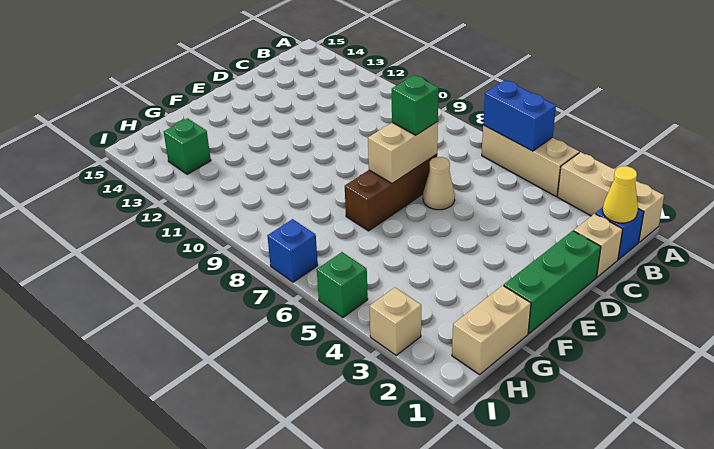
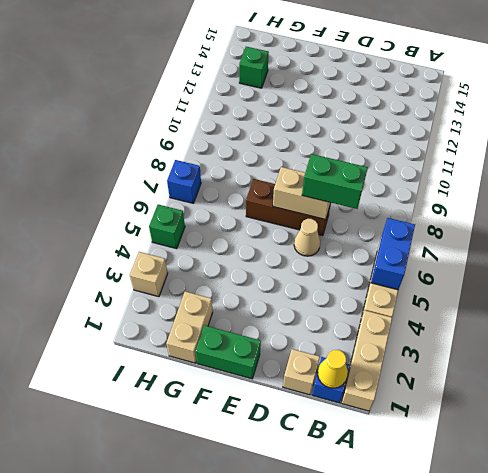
green 1x3 brick [504,231,601,334] -> green 1x2 brick [195,325,261,379]
green 1x1 brick [392,75,439,135] -> green 1x2 brick [302,154,368,209]
tan 1x2 brick [452,285,531,375] -> tan 1x2 brick turned to [166,291,213,363]

